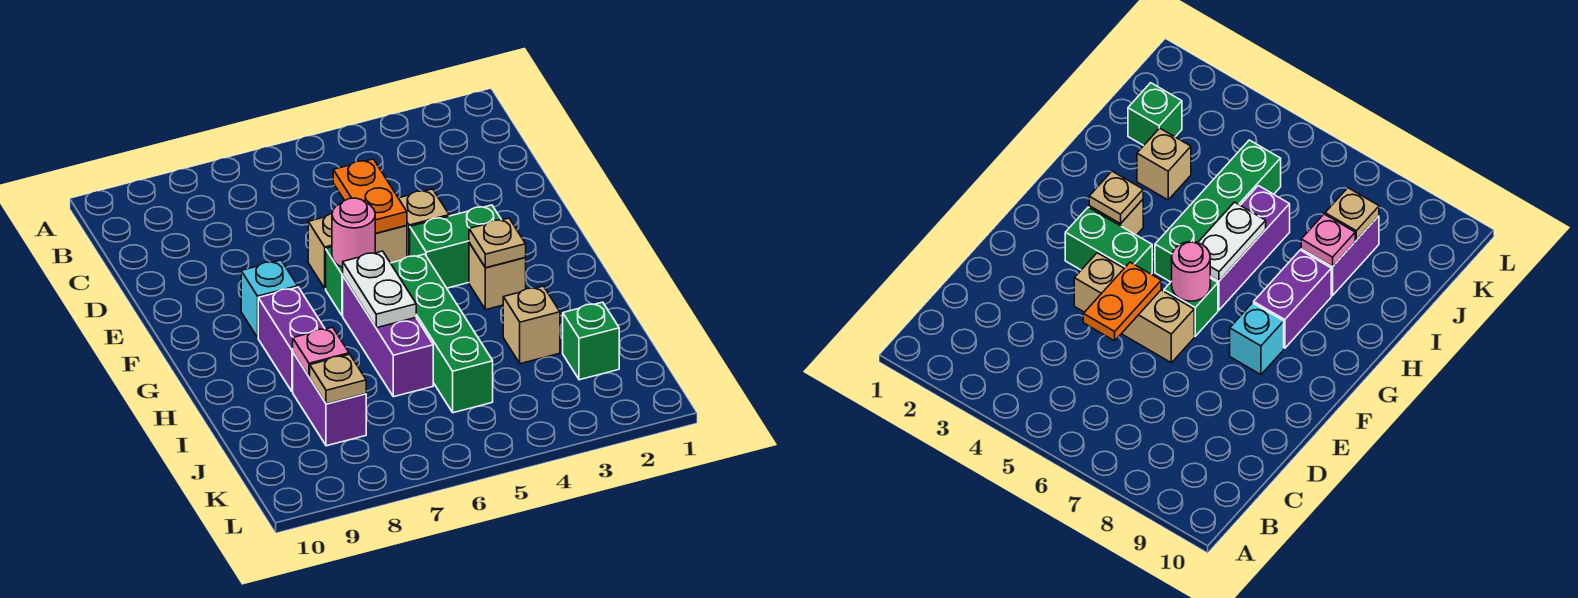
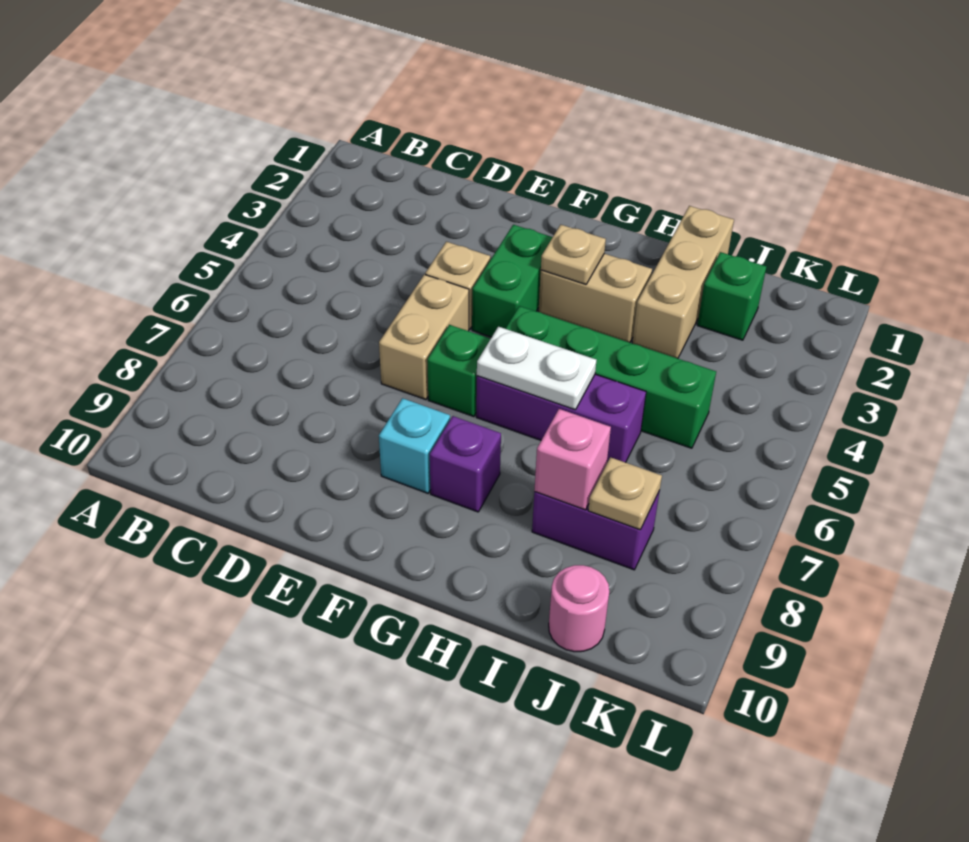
orange 1x2 plate [333,159,407,233] -> none
pink 1x1 round brick [332,198,375,268] -> pink 1x1 round brick moved to [549,565,609,652]
tan 1x1 brick [469,243,526,310] -> tan 1x2 brick [538,254,652,343]
purple 1x2 brick [258,287,325,392] -> purple 1x1 brick [430,416,501,512]
tan 1x1 brick [503,286,560,364] -> tan 1x3 brick [632,206,734,358]
pink 1x1 plate [293,327,349,377] -> pink 1x1 brick [534,409,611,510]

